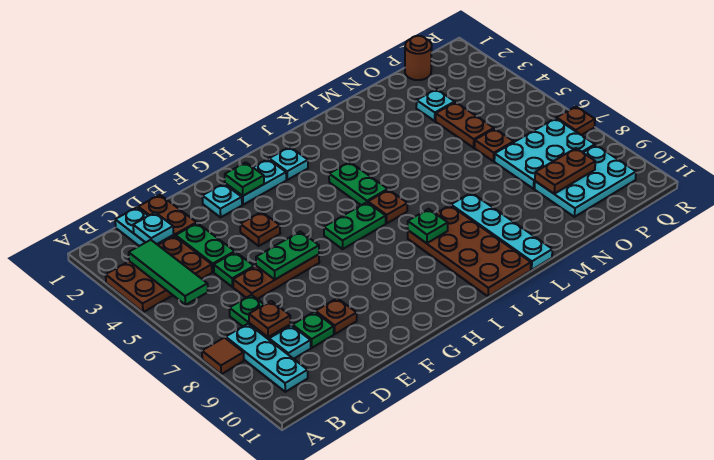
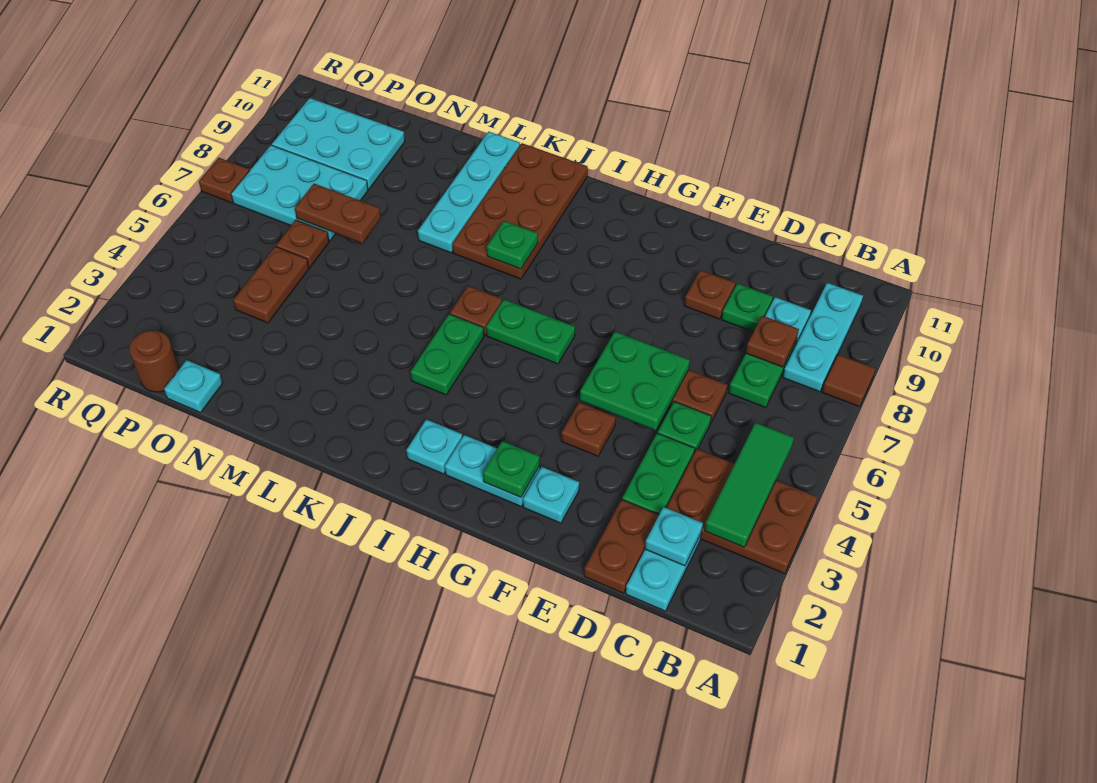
green 1x2 plate [256,232,319,279] -> green 2x2 plate [580,332,690,430]
cyan 1x1 plate [416,89,455,121] -> cyan 1x1 plate moved to [164,360,223,412]
brown 1x2 plate [535,148,595,194] -> brown 1x2 plate moved to [295,184,381,243]

